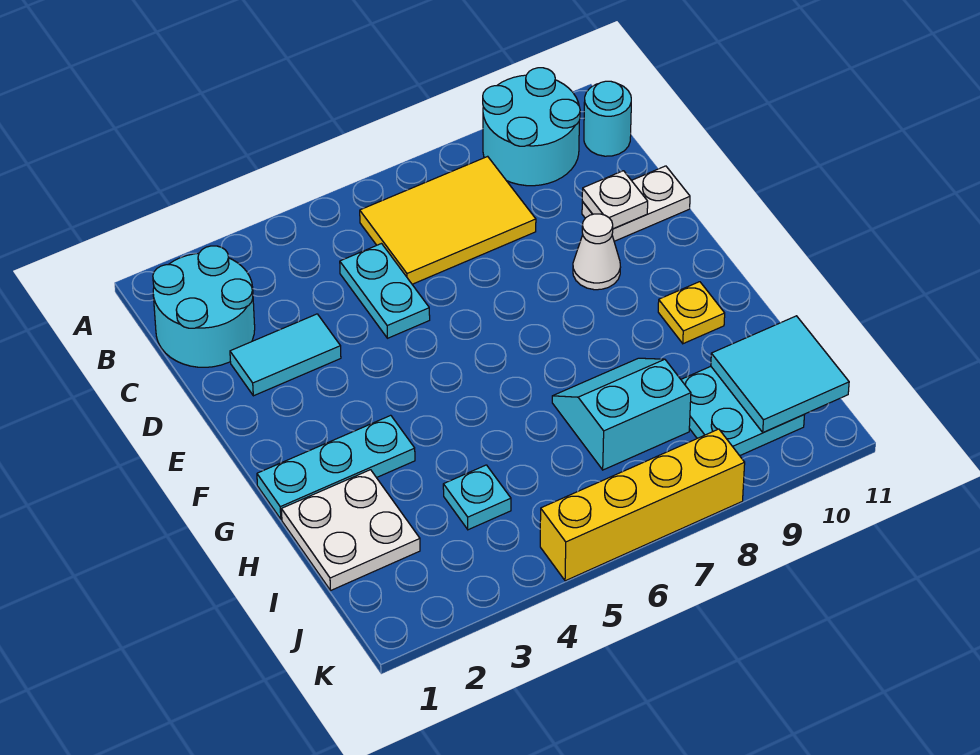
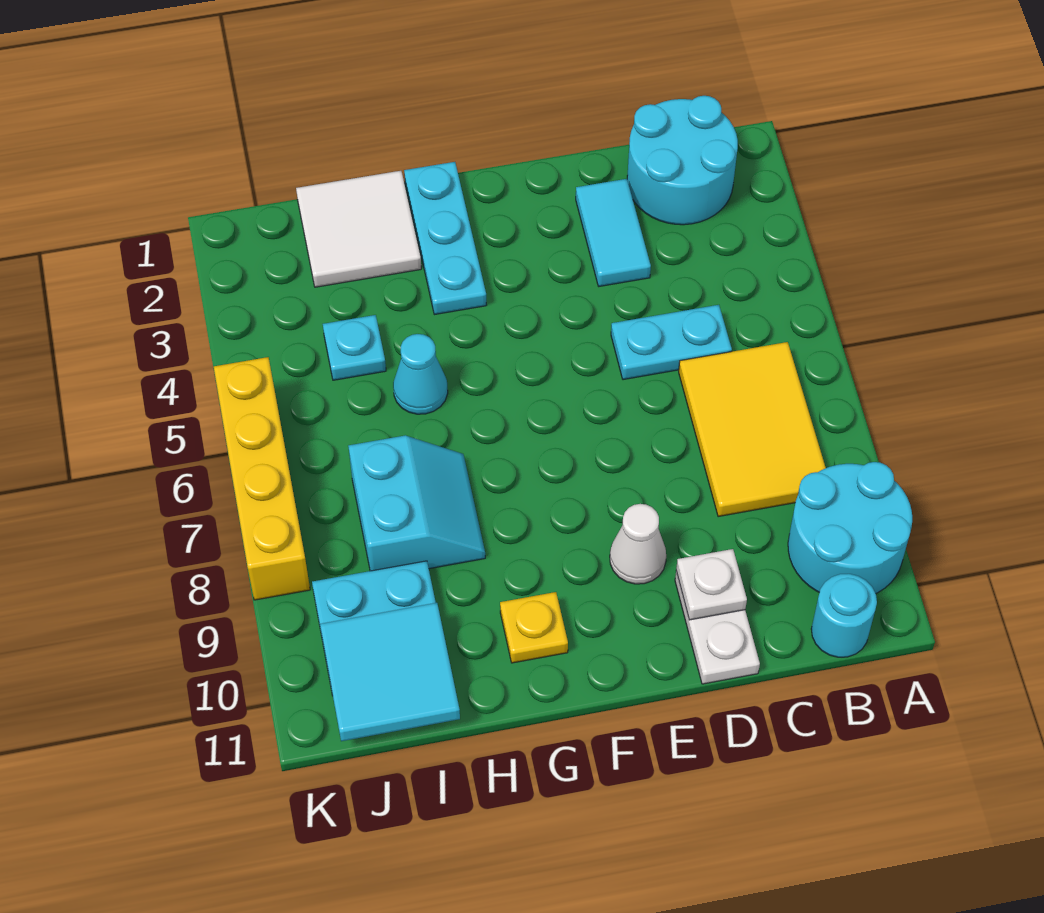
white 2x2 plate [281,470,420,590] -> white 2x2 tile [296,171,421,287]
none -> cyan 1x1 cone [393,334,448,414]

